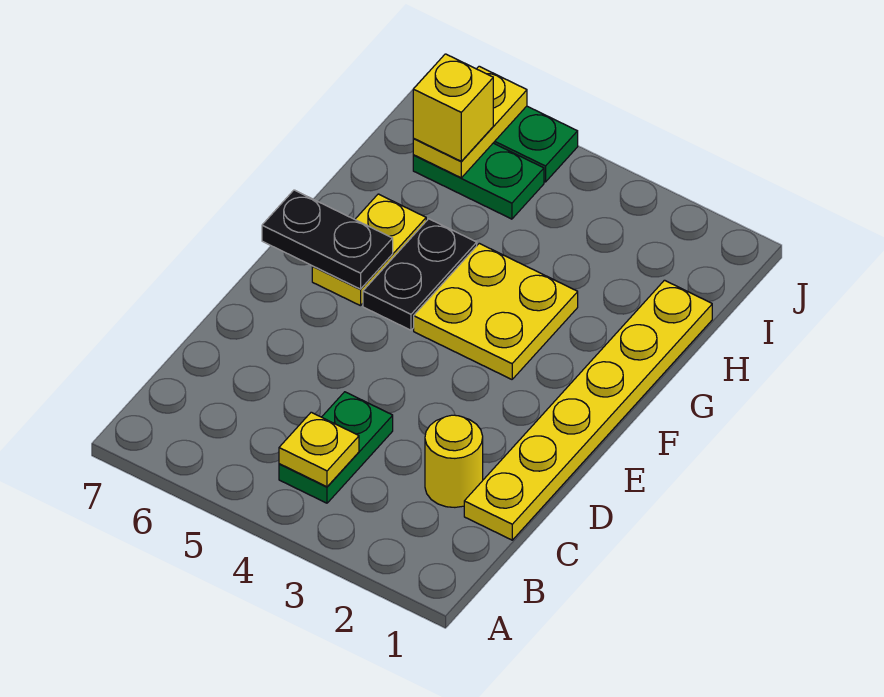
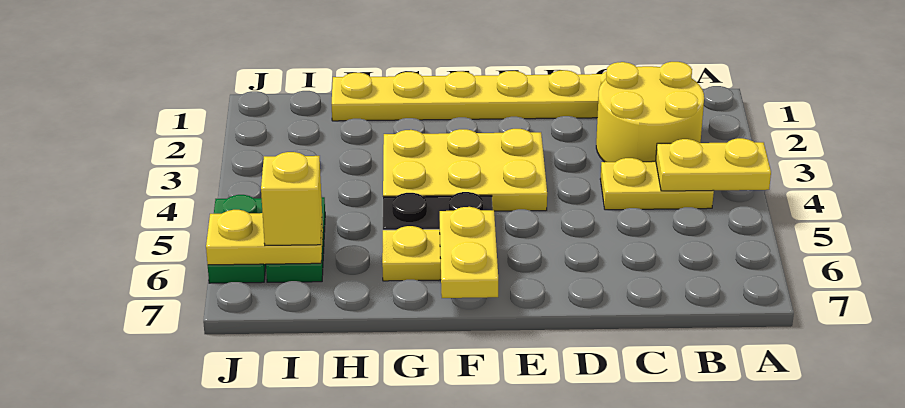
green 1x2 plate [279,392,393,503] -> yellow 1x2 plate [600,158,714,210]
yellow 1x1 plate [279,412,359,487] -> yellow 1x2 plate [656,138,771,191]
yellow 1x1 round brick [425,415,483,507] -> yellow 2x2 round brick [596,62,704,162]
yellow 2x2 plate [414,243,578,379] -> yellow 2x3 plate [383,129,547,211]
black 1x2 plate [262,190,393,289] -> yellow 1x2 plate [440,207,498,298]

